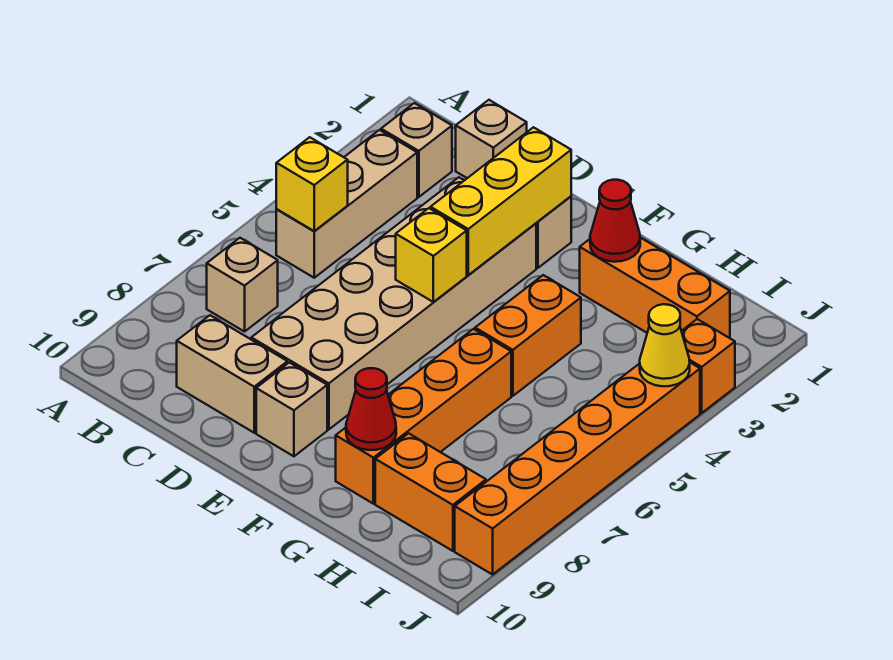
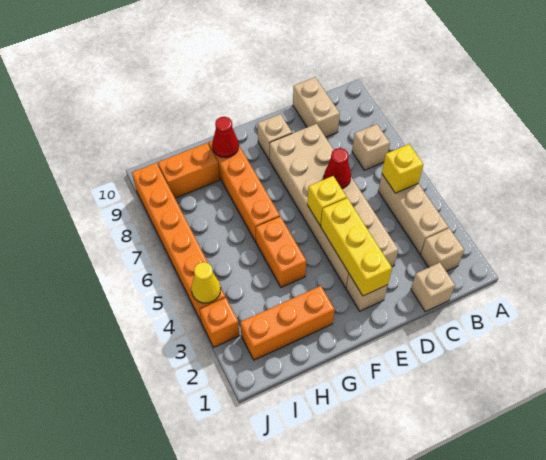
tan 1x2 brick [177,315,287,433] -> tan 1x2 brick turned to [293,77,340,137]
red 1x1 cone [590,180,640,262] -> red 1x1 cone moved to [324,148,351,188]

